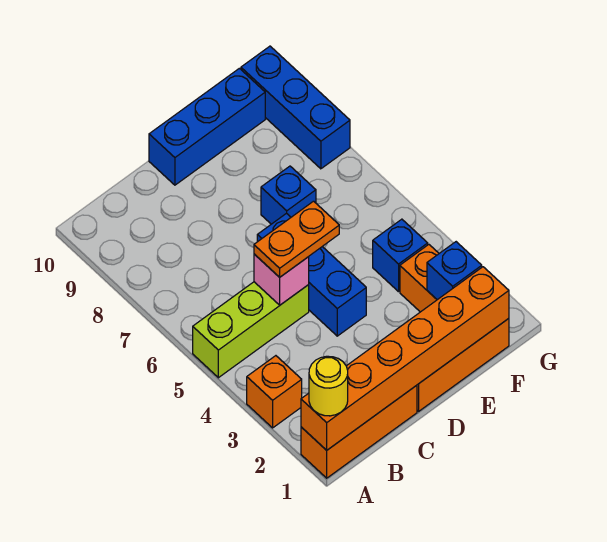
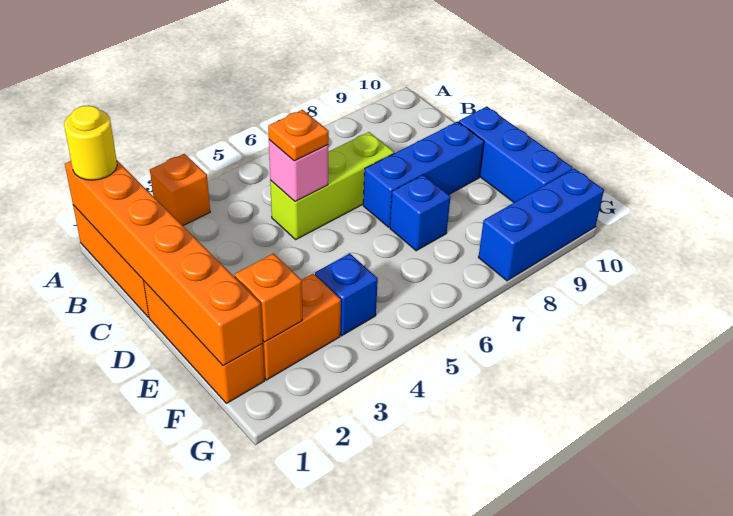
lime 1x3 brick [193,282,309,378] -> lime 1x3 brick turned to [270,132,394,239]
orange 1x2 plate [254,201,339,277] -> orange 1x1 plate [268,110,329,161]
blue 1x3 brick [257,213,366,336] -> blue 1x3 brick moved to [363,122,484,227]
blue 1x1 brick [427,242,482,300] -> orange 1x1 brick [234,253,302,342]

